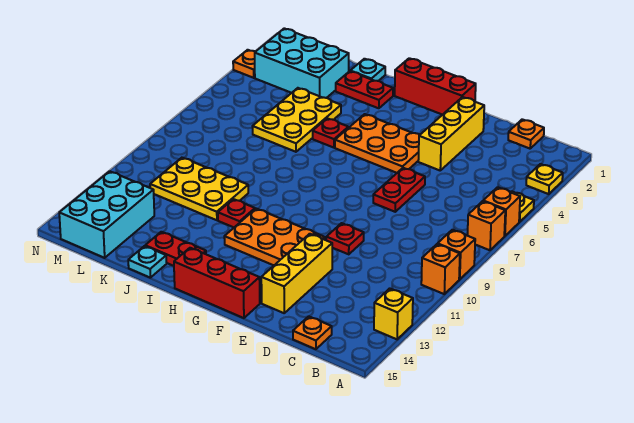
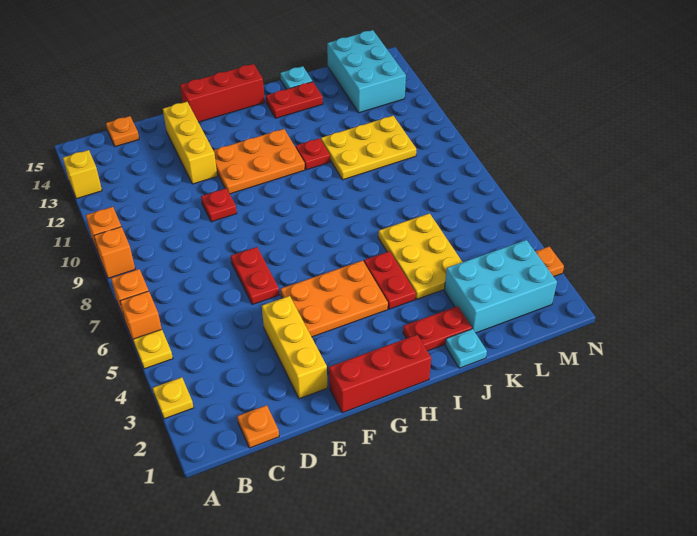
red 1x1 plate [313,118,348,148] -> red 1x2 plate [364,251,416,309]

